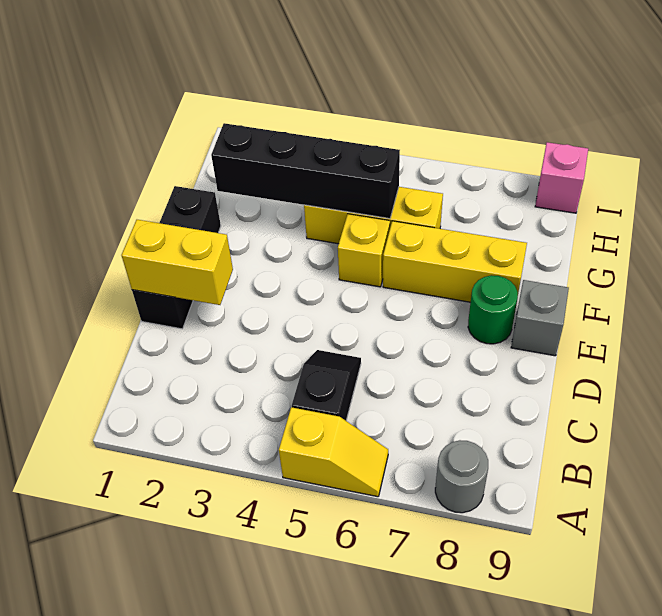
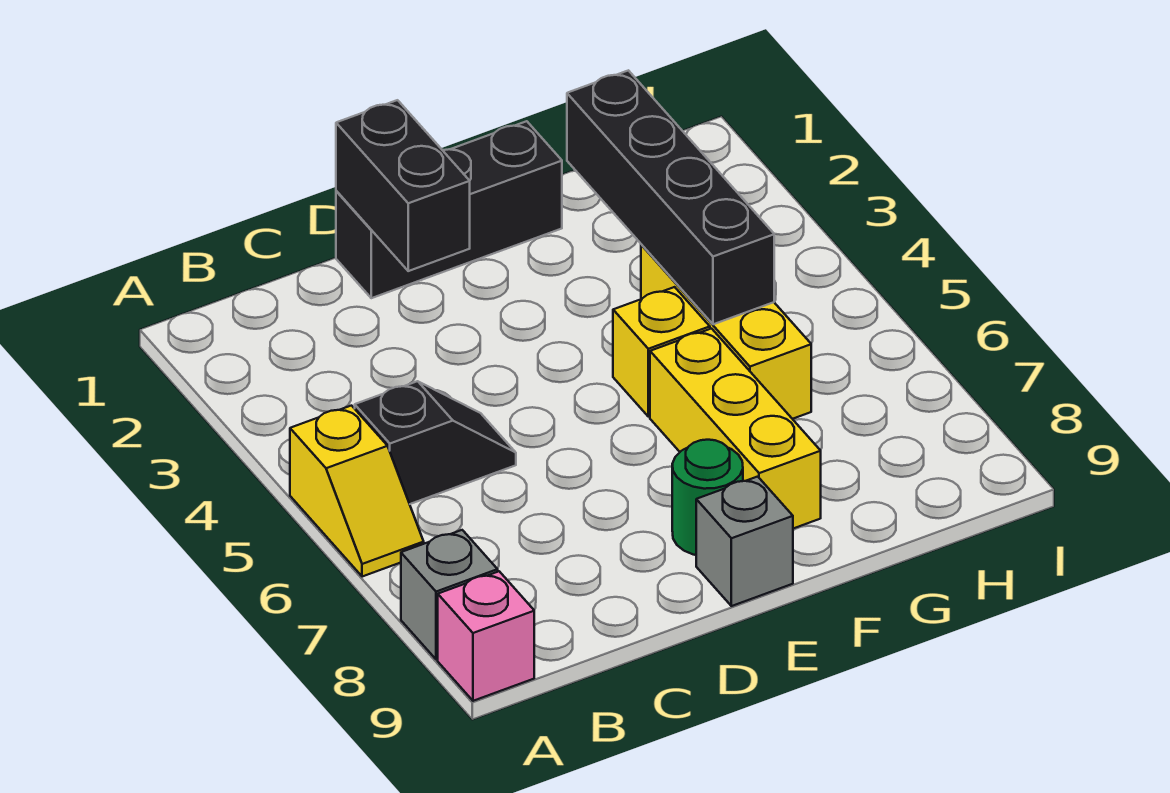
grey 1x1 round brick [435,440,488,513] -> grey 1x1 brick [401,530,498,659]
yellow 1x2 brick [122,220,233,305] -> black 1x2 brick [336,100,470,271]
pink 1x1 brick [535,142,588,213] -> pink 1x1 brick moved to [438,571,534,701]

